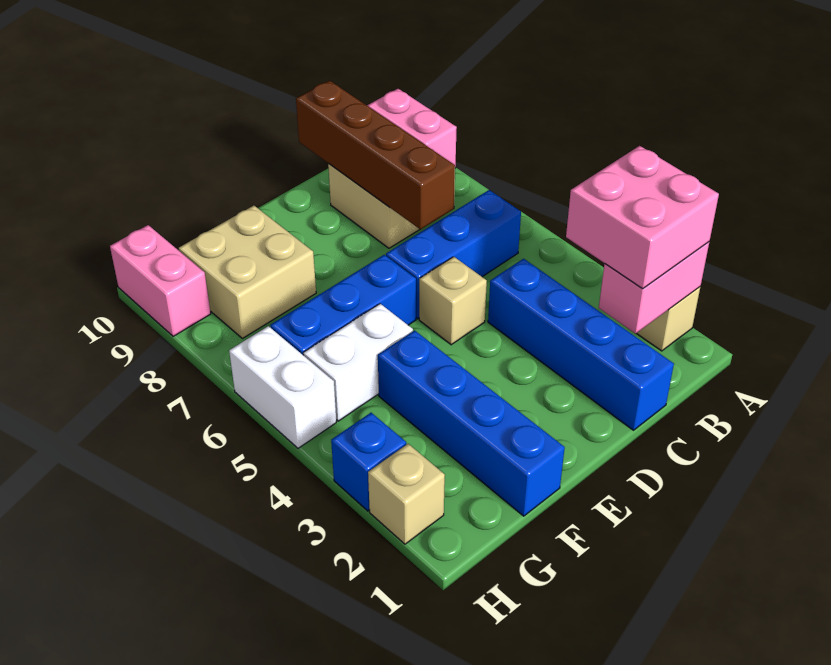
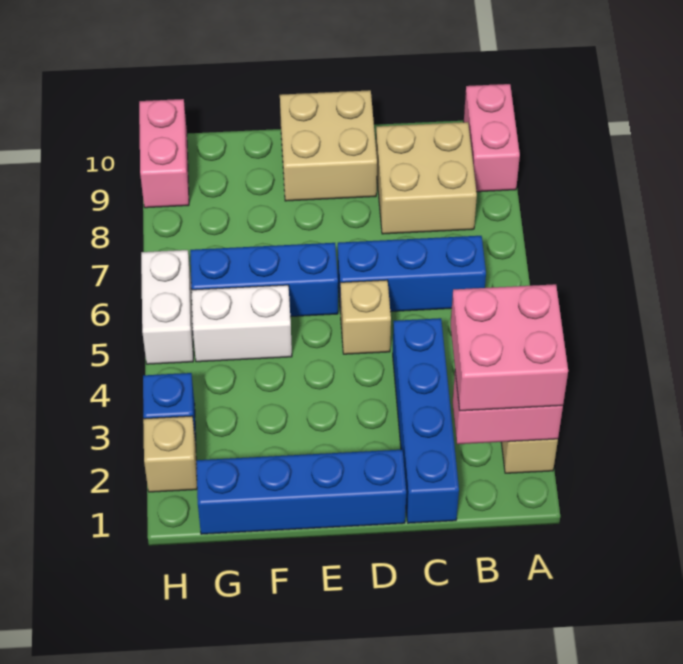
brown 1x4 brick [296,81,455,229] -> none
blue 1x4 brick [378,330,565,516] -> blue 1x4 brick turned to [196,450,406,534]
tan 2x2 brick [179,206,316,338] -> tan 2x2 brick moved to [280,90,377,201]

